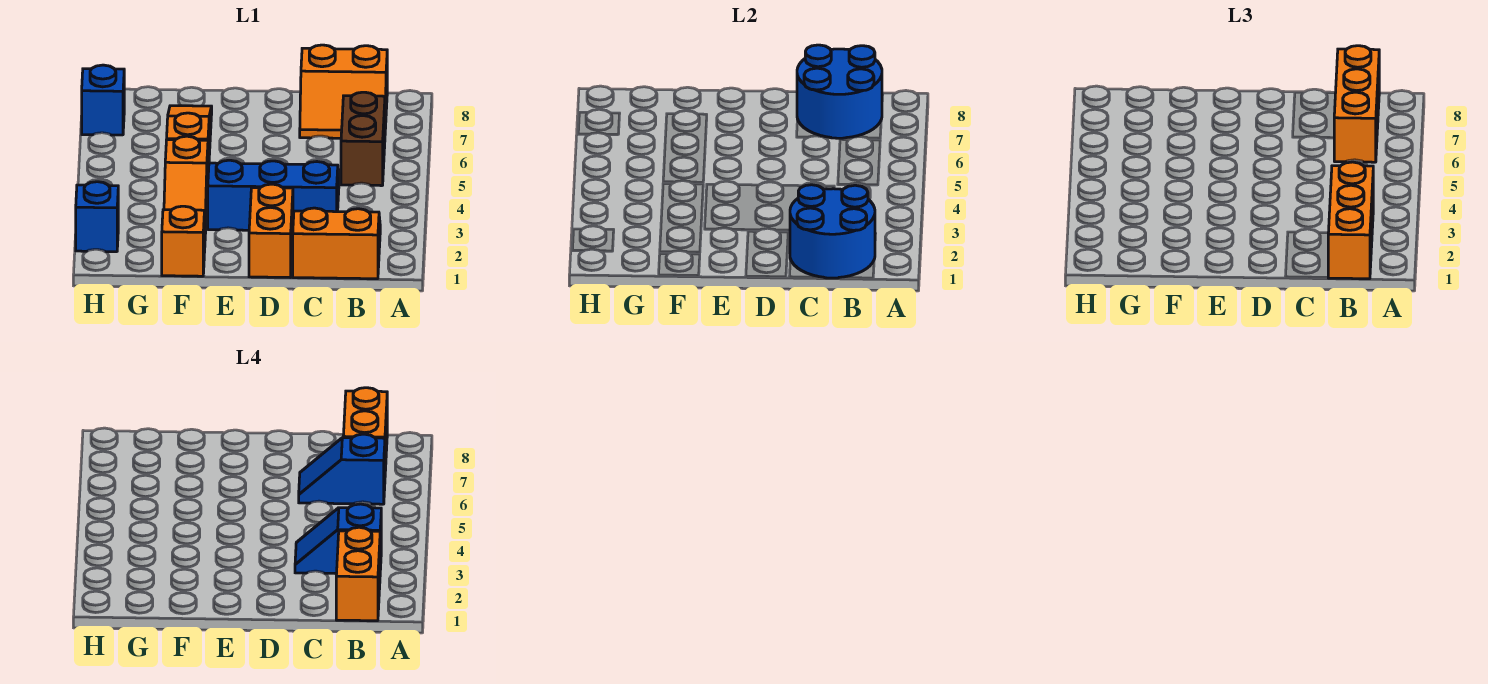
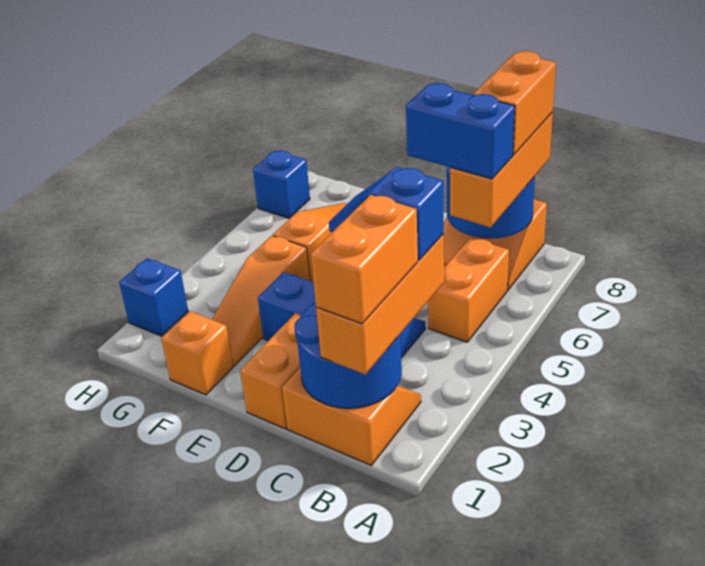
brown 1x2 brick [341,92,385,186] -> orange 1x2 brick [428,238,509,342]
blue 1x2 slope [299,434,385,504] -> blue 1x2 brick [406,83,515,179]

